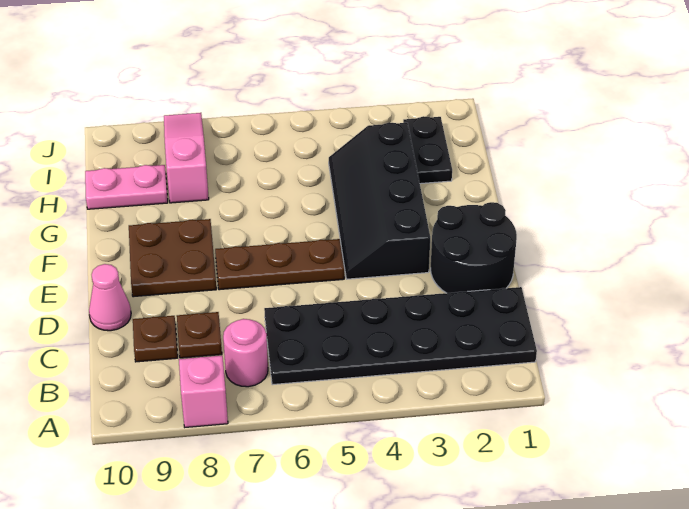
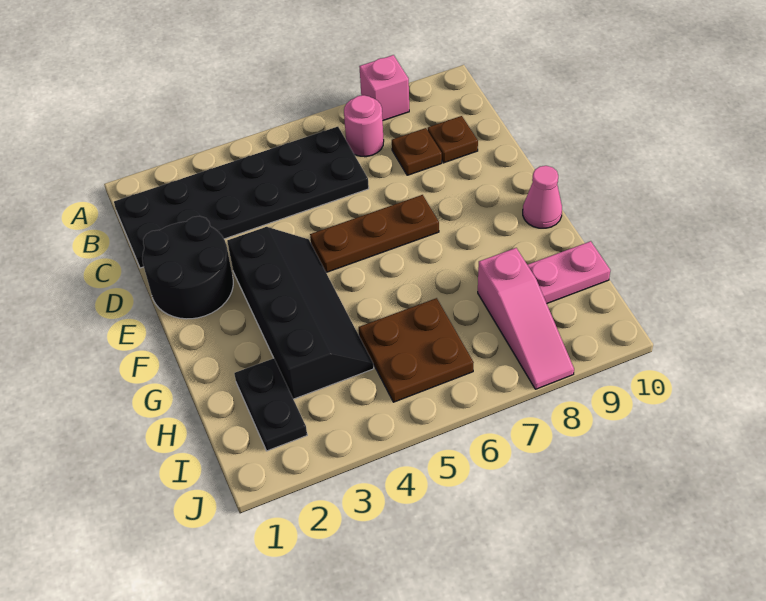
pink 1x1 cone [89,264,131,331] -> pink 1x1 cone moved to [523,166,562,228]
brown 2x2 plate [129,219,216,297] -> brown 2x2 plate moved to [359,298,474,402]

